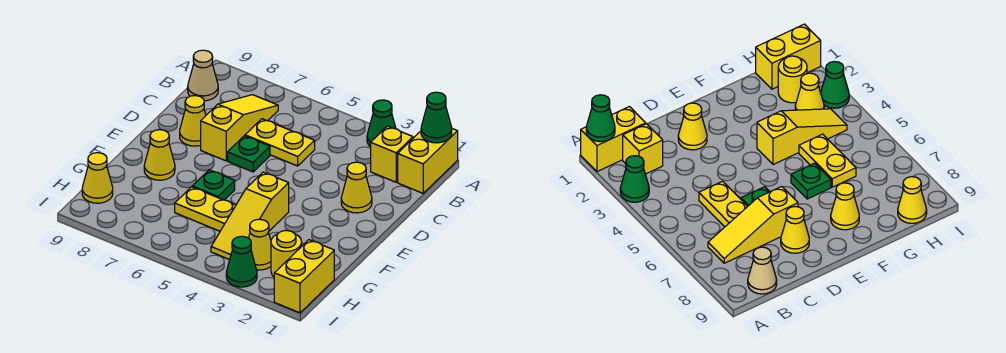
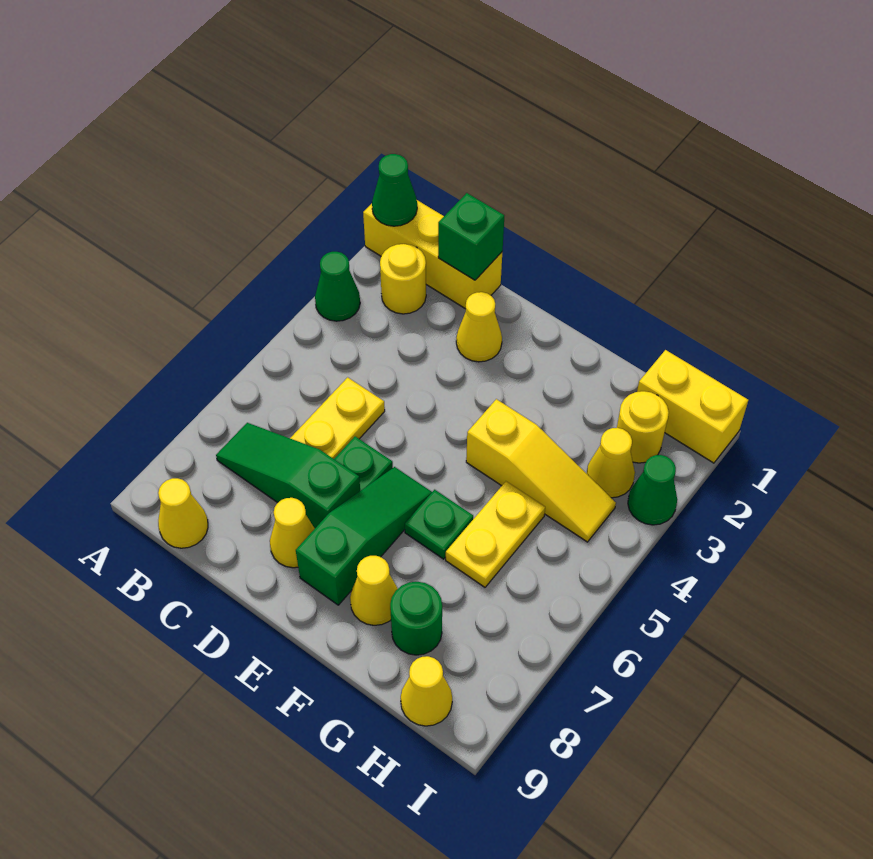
yellow 1x2 brick [398,129,458,193] -> yellow 1x3 brick [363,200,502,309]
yellow 1x1 brick [371,126,413,182] -> yellow 1x1 round brick [380,244,426,314]
yellow 1x3 slope [201,95,278,161] -> green 1x3 slope [216,423,360,528]
tan 1x1 cone [188,50,218,101] -> yellow 1x1 cone [158,478,208,548]
none -> green 1x1 brick [438,193,504,280]
none -> green 1x3 slope [296,467,432,605]
none -> green 1x1 round brick [390,582,442,655]

